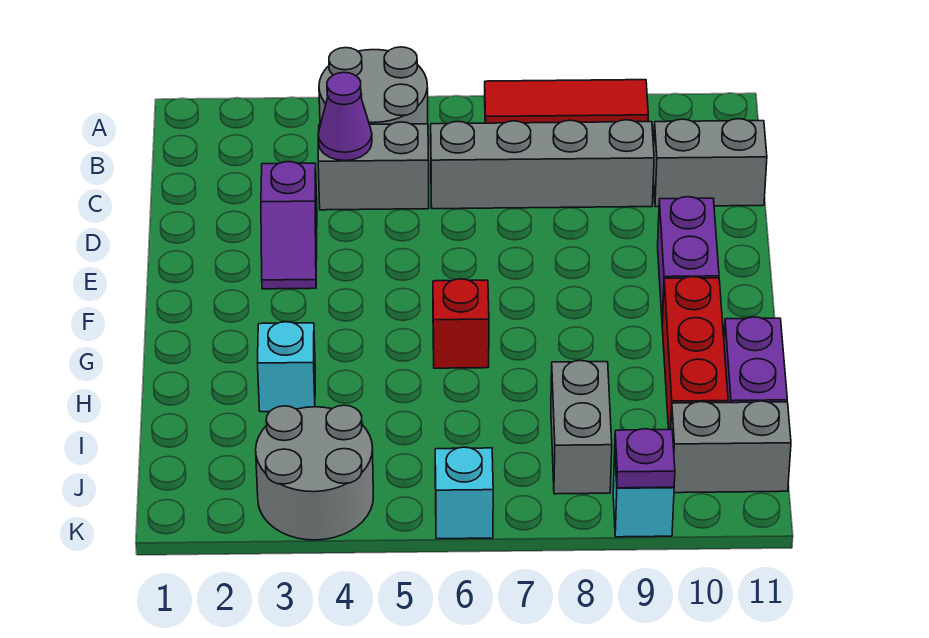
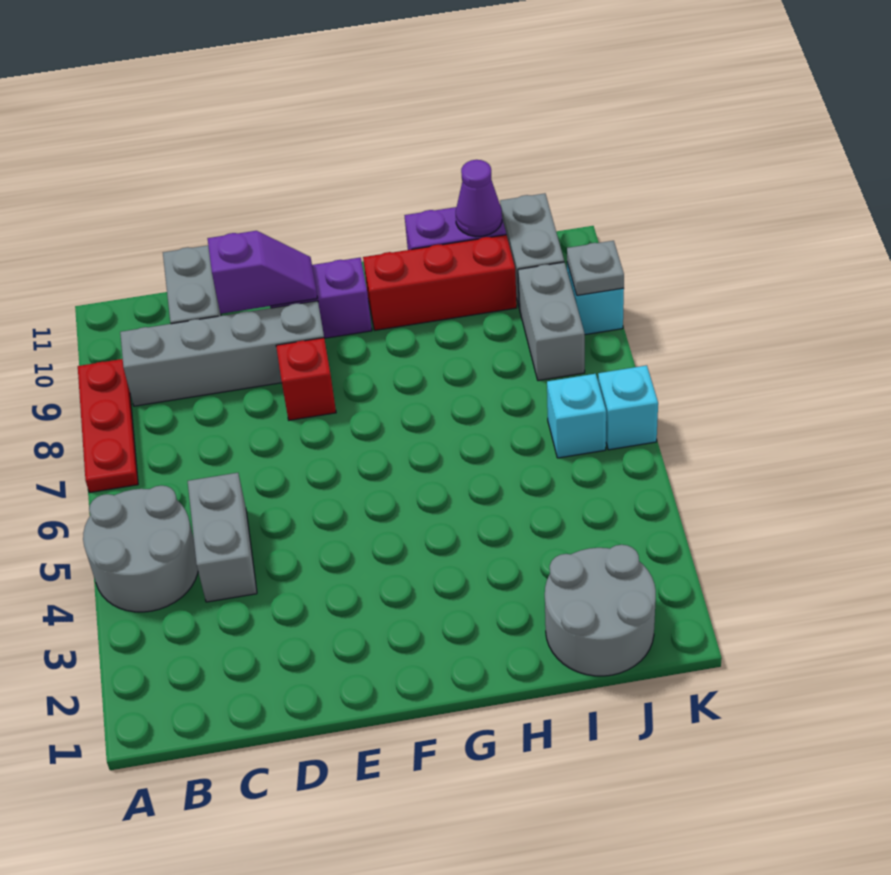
red 1x3 tile [485,80,648,123] -> red 1x3 plate [78,359,138,493]
purple 1x1 cone [318,73,372,161] -> purple 1x1 cone moved to [456,160,502,236]
grey 1x4 brick [431,120,654,209] -> grey 1x4 brick turned to [120,301,324,406]
purple 1x2 slope [261,162,317,289] -> purple 1x2 slope moved to [207,231,317,314]
red 1x1 brick [433,279,489,368] -> red 1x1 brick moved to [276,338,336,420]
cyan 1x1 brick [257,322,315,412] -> cyan 1x1 brick moved to [547,374,606,458]
grey 1x2 brick [551,360,612,494] -> grey 1x2 brick turned to [518,262,585,381]
grey 2x2 round brick [256,405,373,540] -> grey 2x2 round brick moved to [545,545,656,676]
purple 1x1 plate [615,429,675,488] -> grey 1x1 plate [567,241,624,295]

